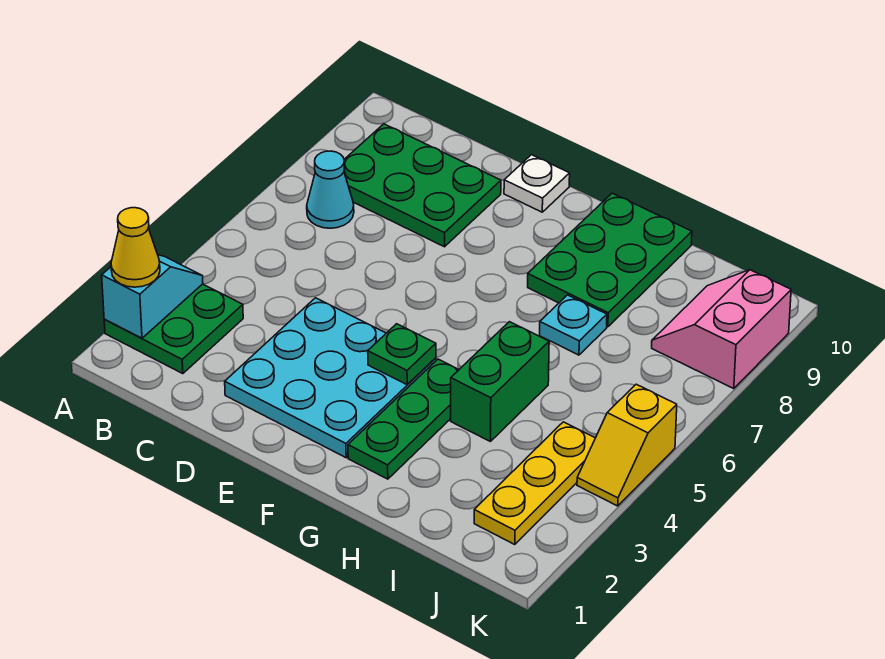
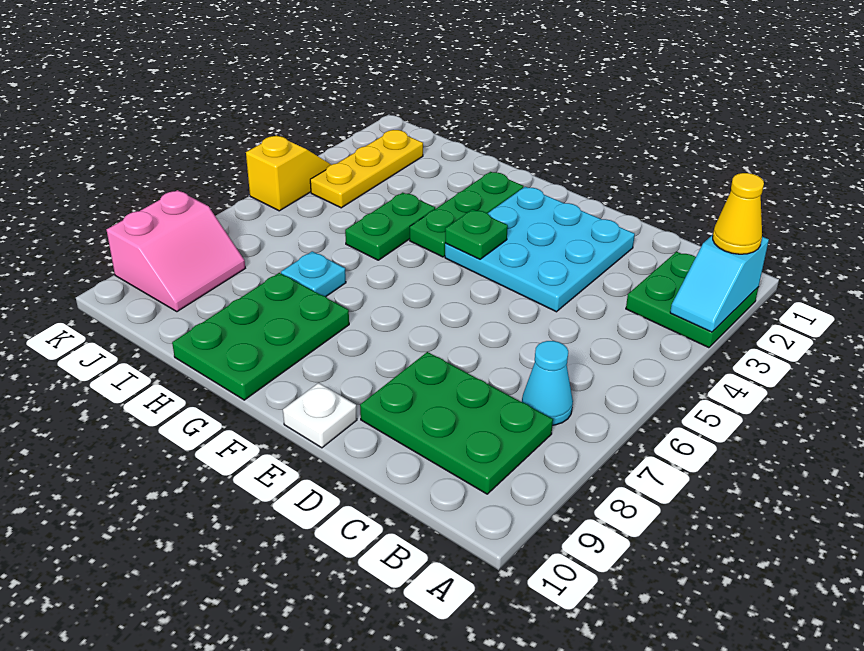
green 1x2 brick [451,322,549,442] -> green 1x2 plate [345,193,435,260]

